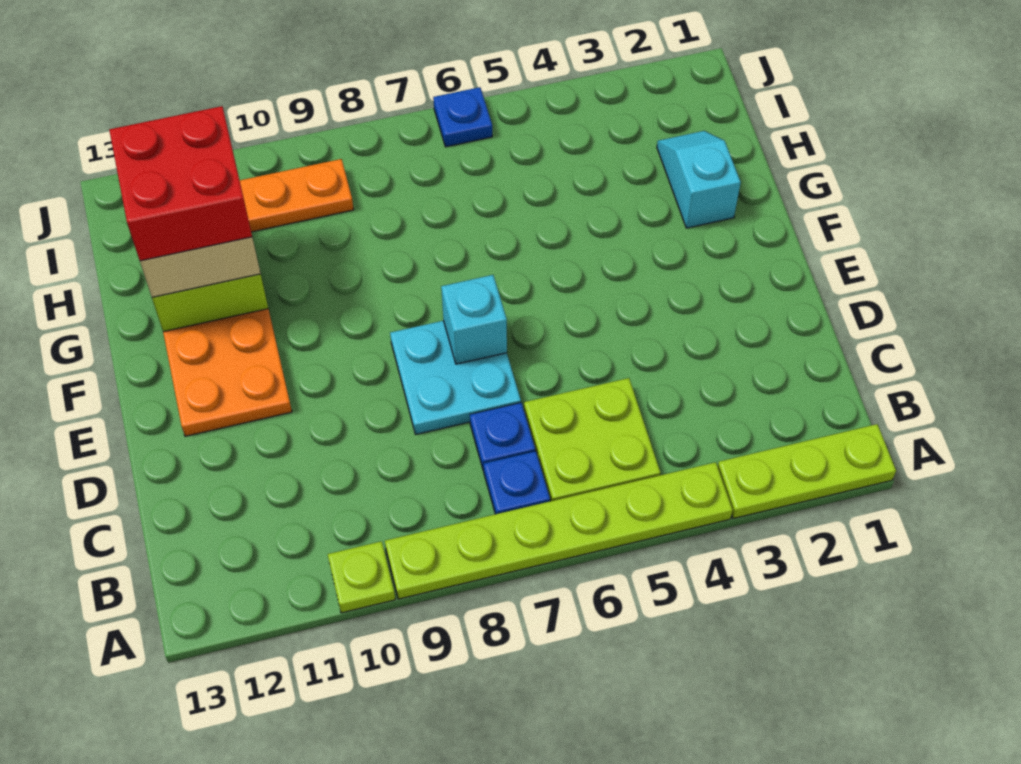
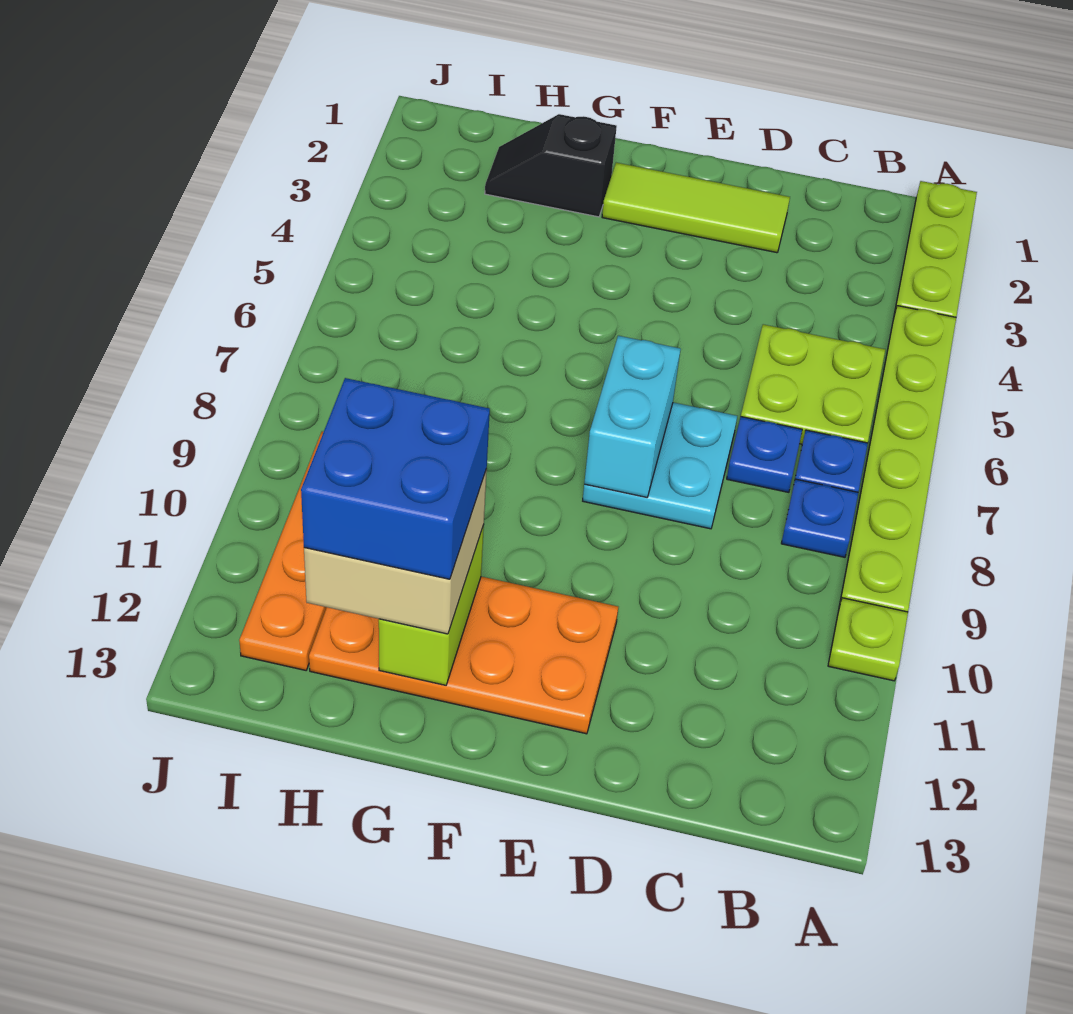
none -> lime 1x3 tile [602,163,790,253]
cyan 1x1 brick [441,275,507,364] -> cyan 1x2 brick [584,336,681,497]
cyan 1x2 slope [657,131,741,228] -> black 1x2 slope [485,114,617,217]
red 2x2 brick [109,106,252,261] -> blue 2x2 brick [301,378,490,579]
blue 1x1 plate [433,87,492,147] -> blue 1x1 plate moved to [781,479,858,557]

